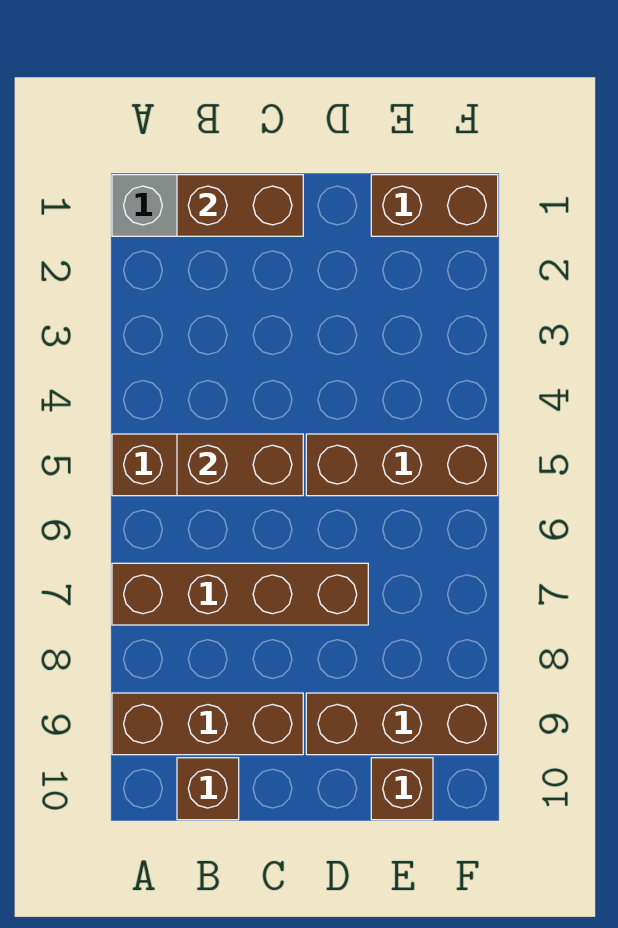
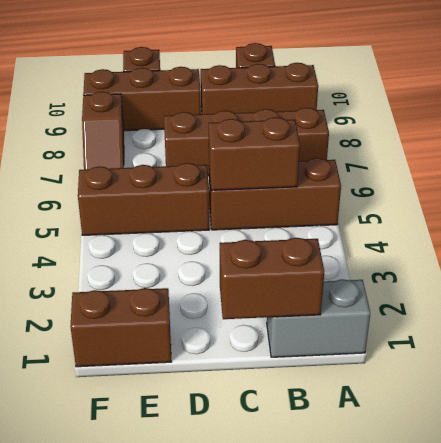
none -> brown 1x2 slope [82,92,124,169]

